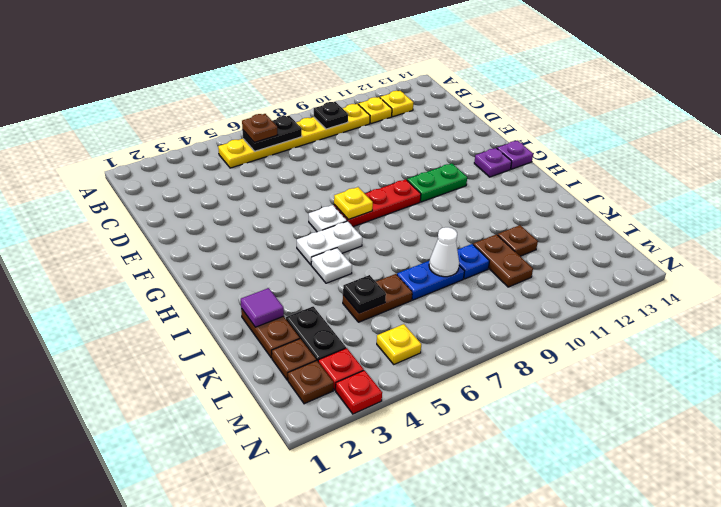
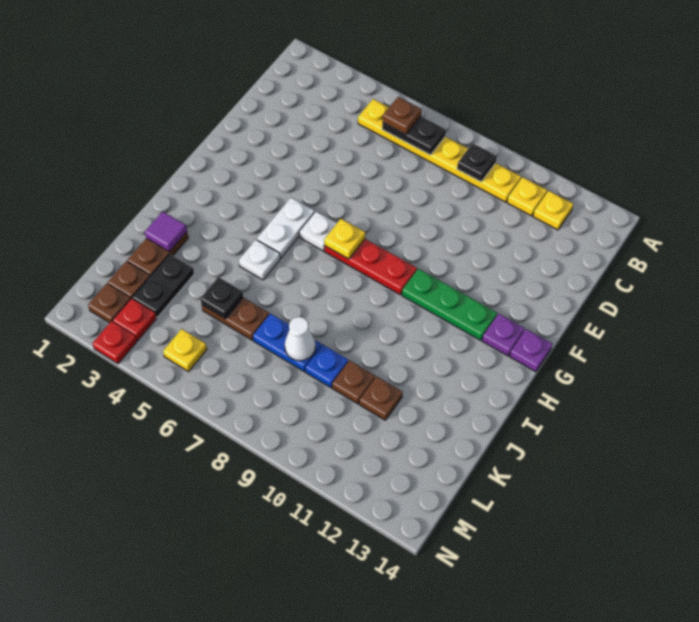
green 1x2 plate [407,163,467,202] -> green 1x3 plate [402,269,497,340]
white 1x2 plate [297,221,362,265] -> white 1x2 plate turned to [257,198,315,258]
brown 1x2 plate [473,234,533,287] -> brown 1x1 plate [332,360,375,404]

